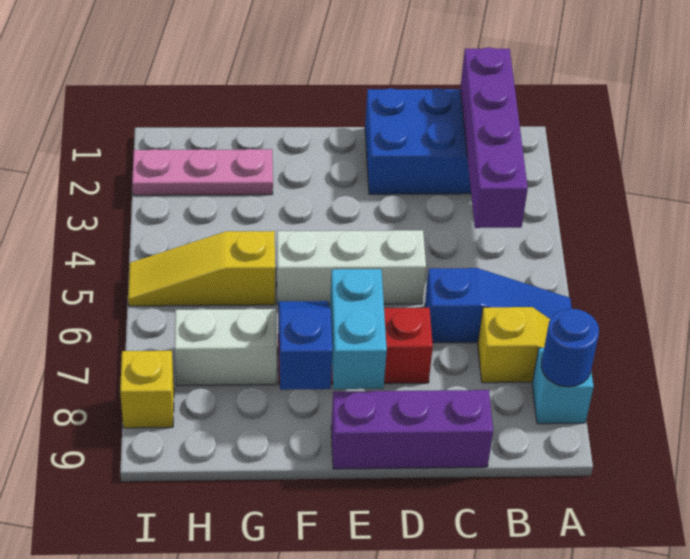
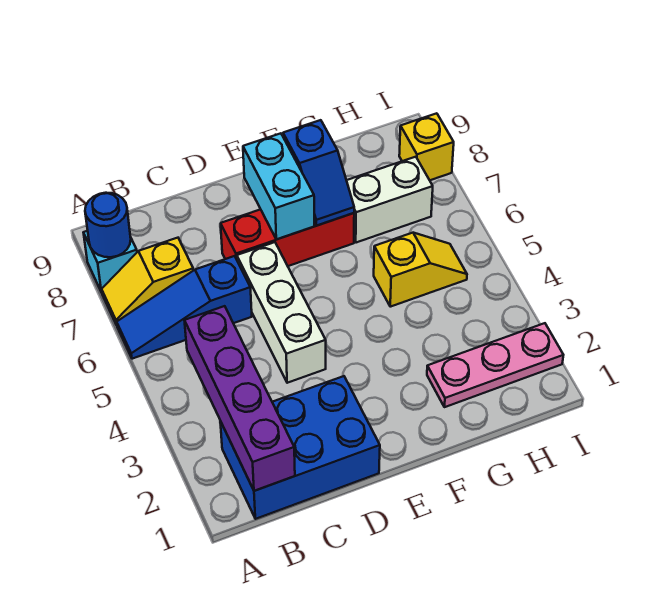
purple 1x3 brick [331,390,493,469] -> none
white 1x3 brick [276,230,426,305] -> white 1x3 brick turned to [237,242,326,383]
yellow 1x3 slope [128,231,275,306] -> yellow 1x2 slope [374,233,467,307]

